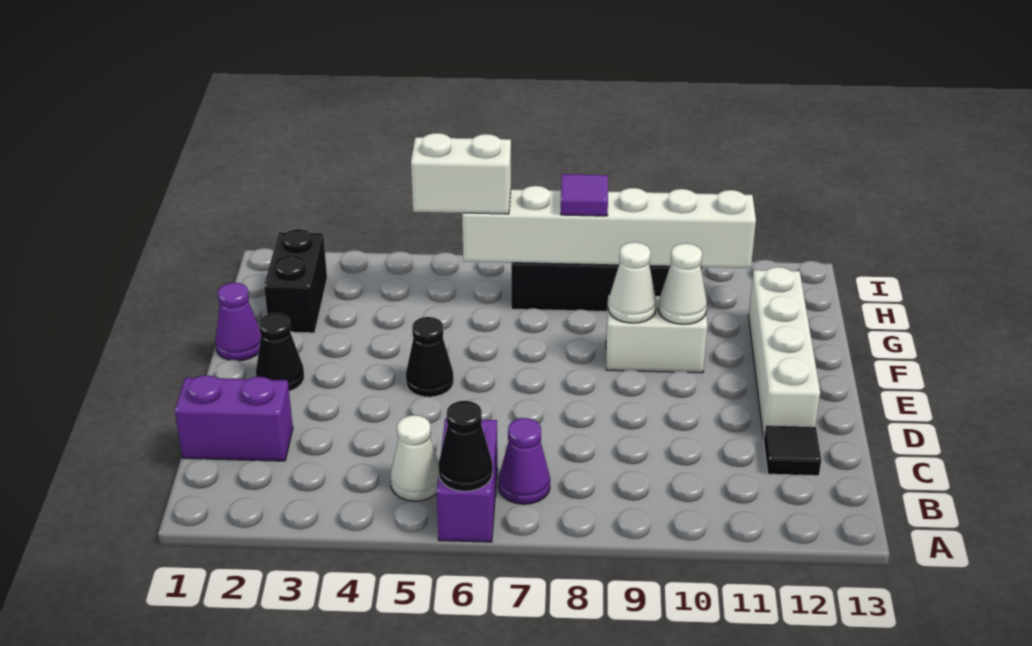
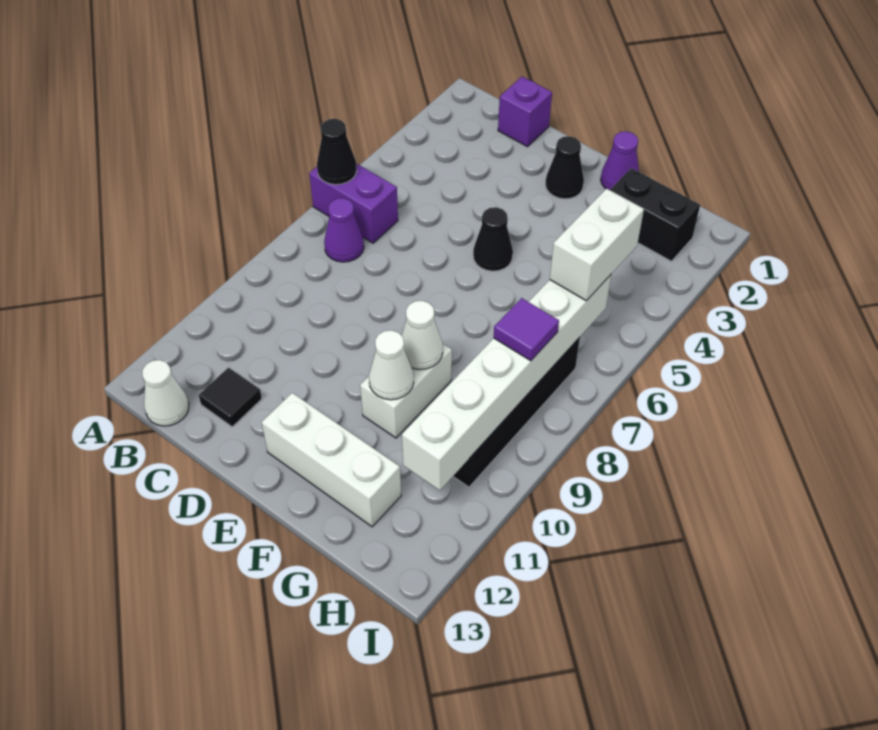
white 1x1 cone [390,415,439,501] -> white 1x1 cone moved to [142,360,189,426]
purple 1x2 brick [175,375,293,461] -> purple 1x1 brick [498,77,552,147]
white 1x4 brick [749,267,820,439] -> white 1x3 brick [262,393,401,527]

